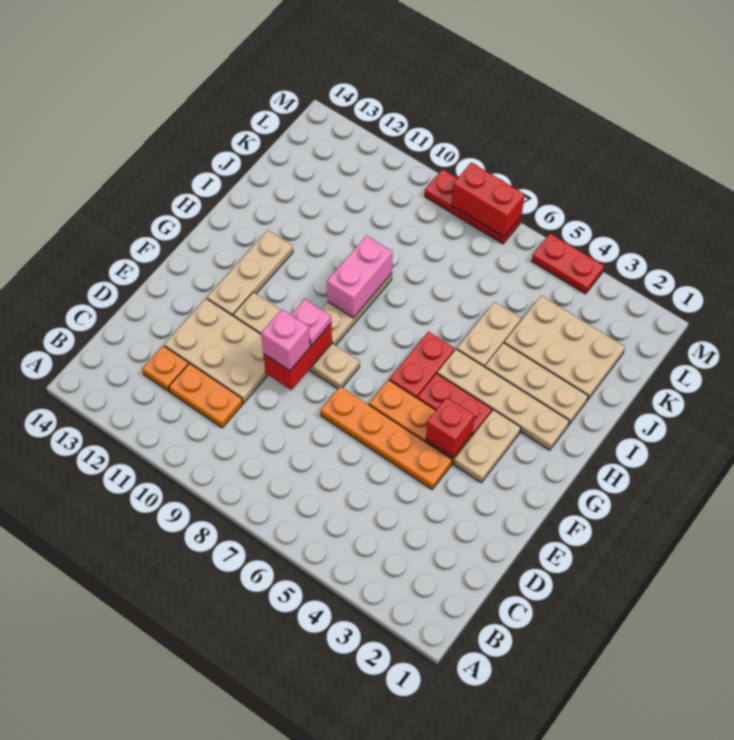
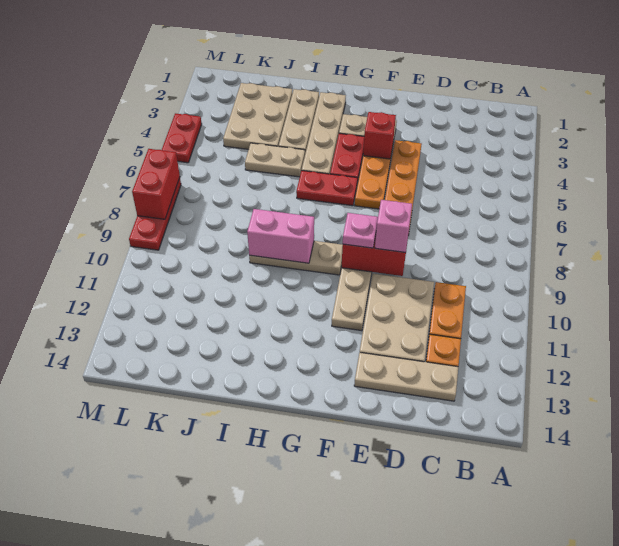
tan 1x3 plate [207,230,293,316] -> tan 1x3 plate moved to [354,353,458,401]

